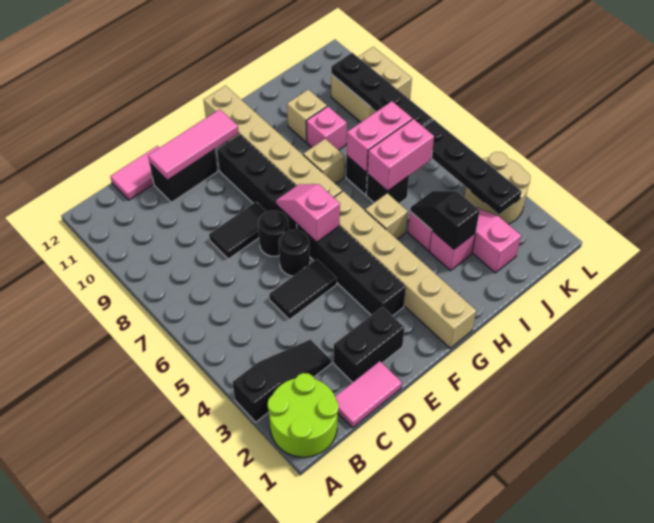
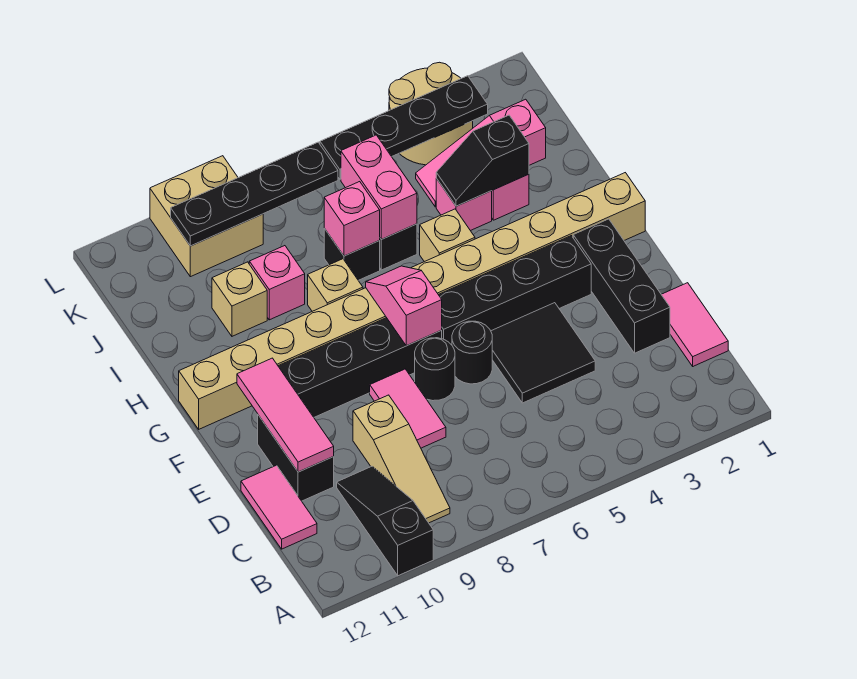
lime 2x2 round brick [268,373,339,457] -> none
black 1x3 slope [233,340,331,422] -> black 1x3 slope moved to [337,466,433,576]
none -> tan 1x3 slope [353,395,450,523]
black 1x2 brick [334,307,405,383] -> black 1x3 brick [573,219,670,353]
black 1x2 tile [269,259,337,320] -> black 2x2 tile [491,303,595,403]
black 1x2 tile [209,202,267,259] -> pink 1x2 tile [370,369,446,448]
pink 1x2 slope [276,184,340,242] -> pink 1x2 slope turned to [366,266,442,346]
pink 1x2 brick [347,101,412,173] -> pink 1x1 brick [324,182,380,256]

